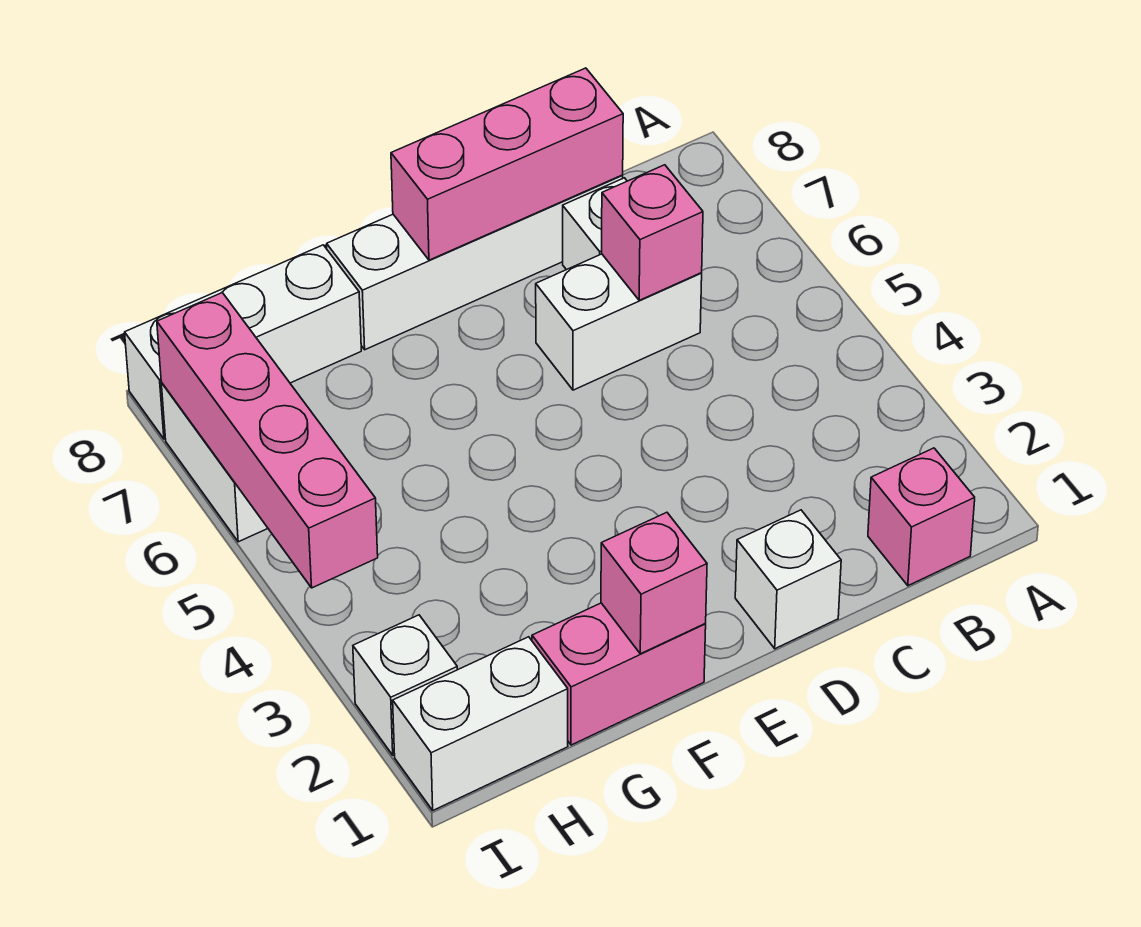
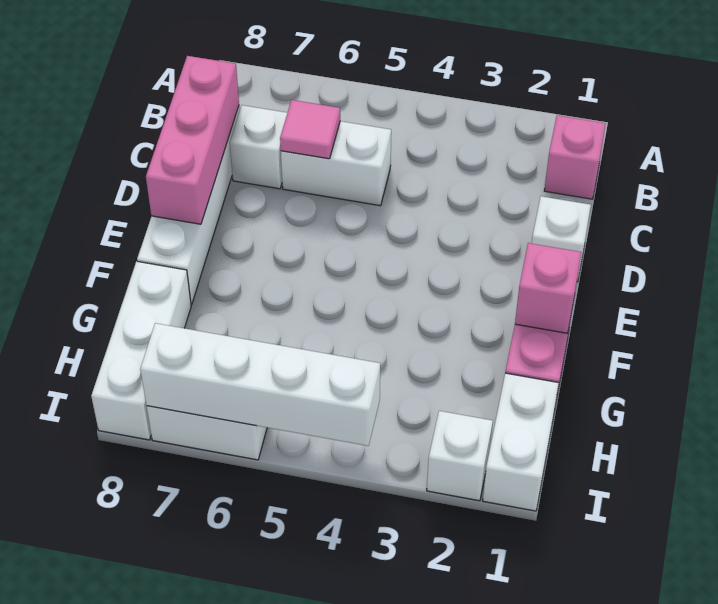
white 1x2 brick [536,254,702,390] -> white 1x2 brick turned to [281,121,391,206]
pink 1x1 brick [602,165,703,300] -> pink 1x1 tile [280,100,340,159]
pink 1x4 brick [157,293,378,588] -> white 1x4 brick [140,323,380,446]

